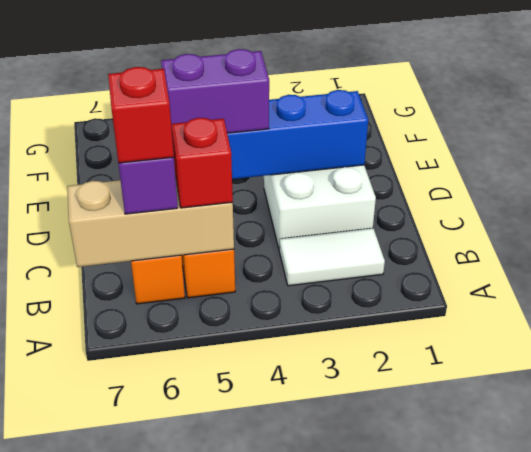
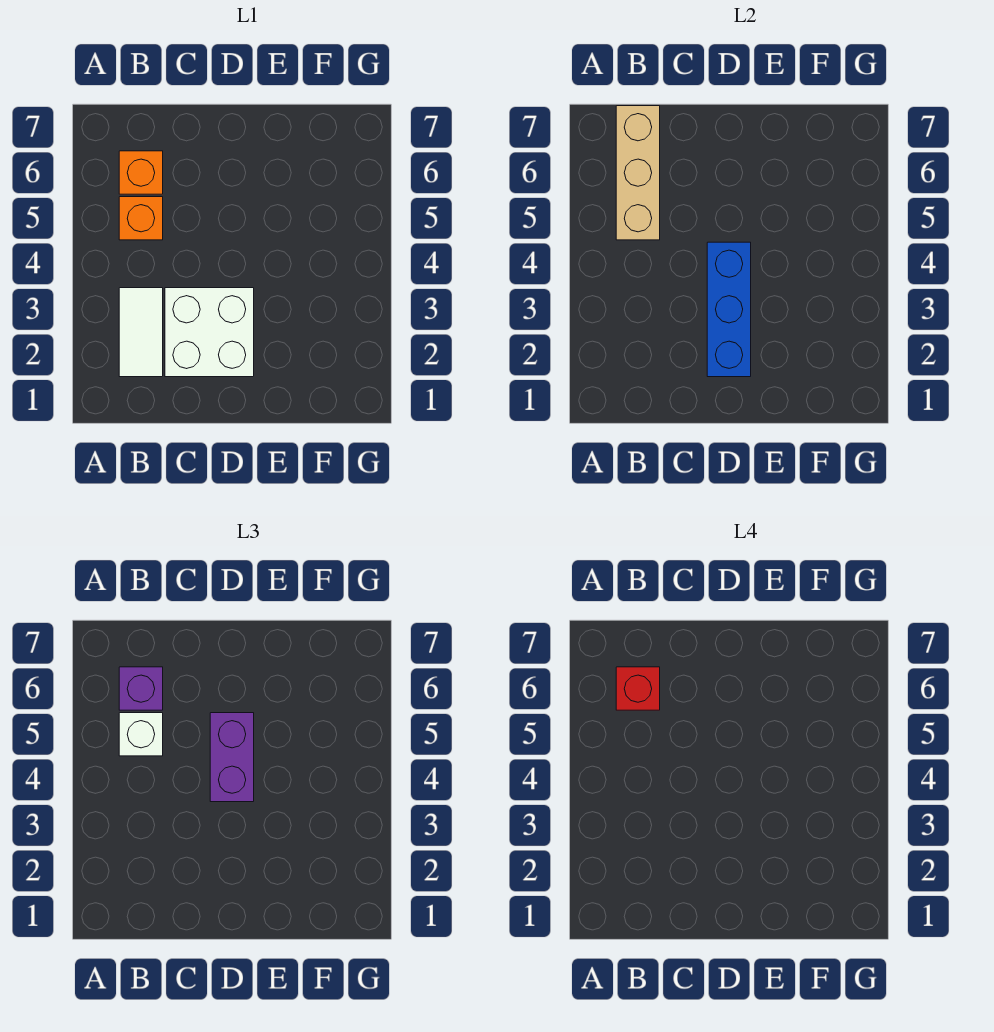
red 1x1 brick [171,118,233,208] -> white 1x1 brick [119,713,163,756]

